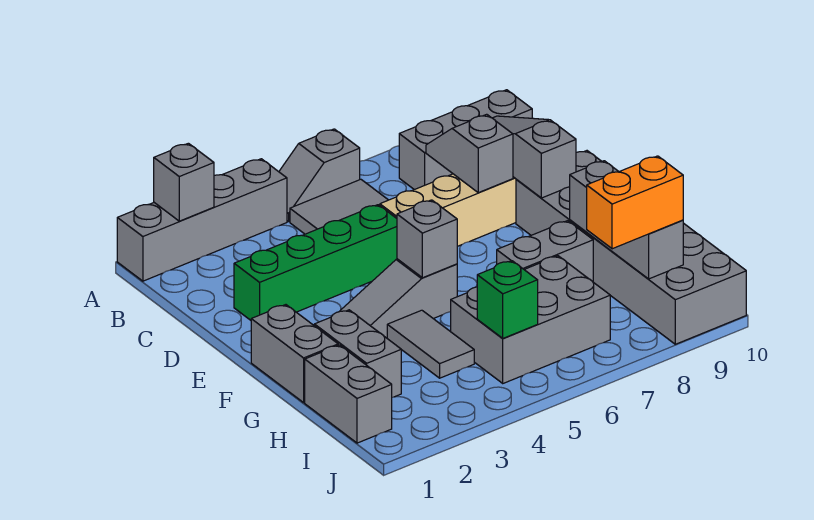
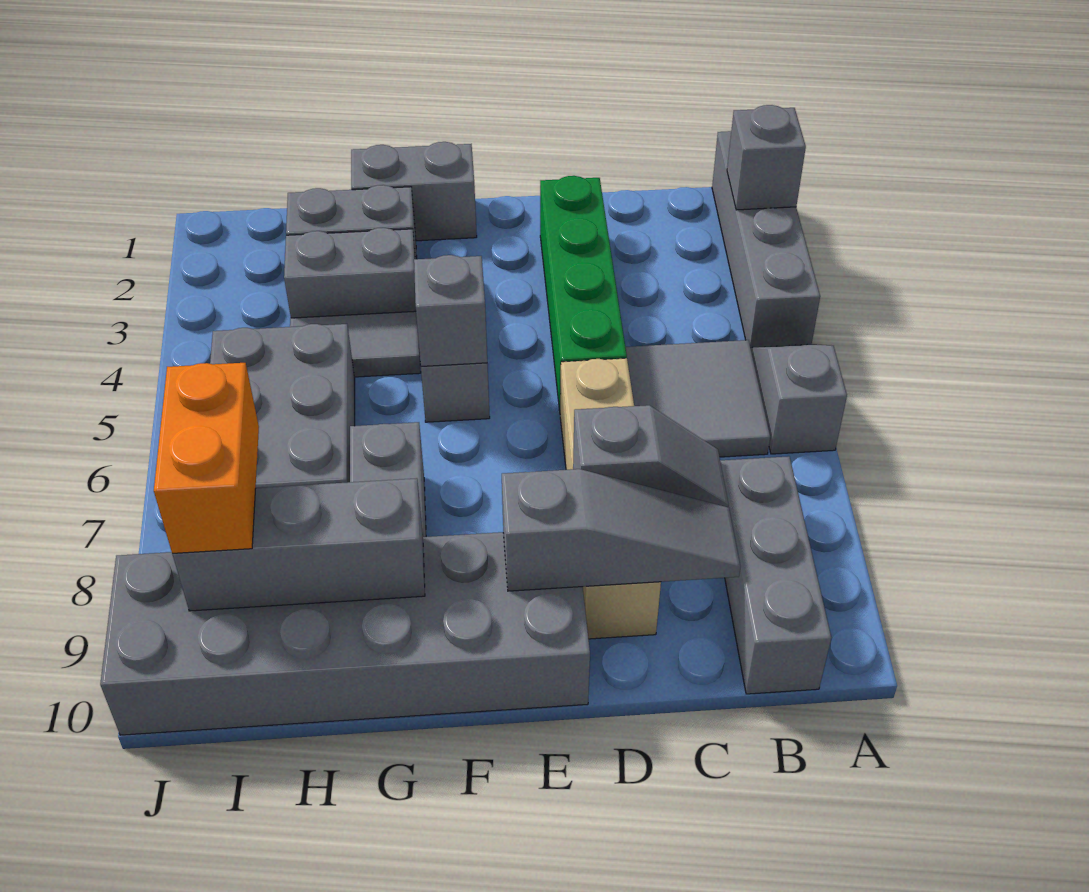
grey 1x2 brick [305,345,392,443] -> grey 1x2 brick moved to [284,228,416,318]
green 1x1 brick [477,261,538,338] -> none

